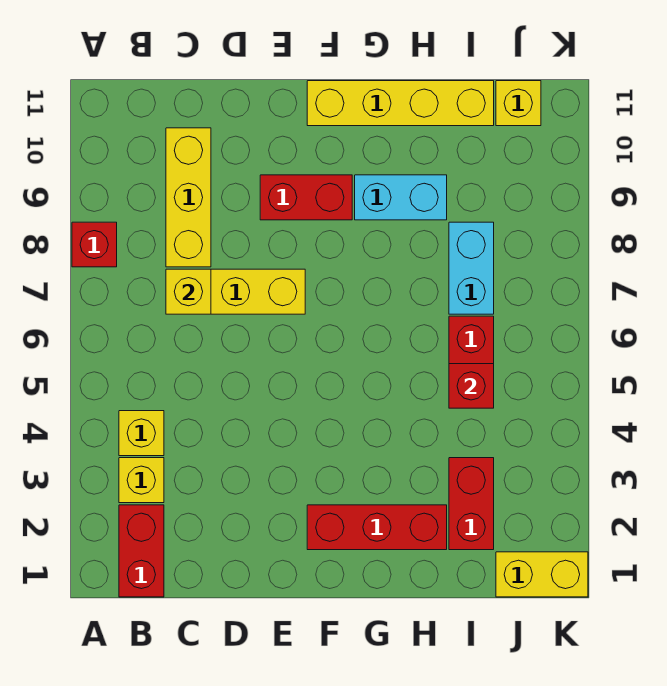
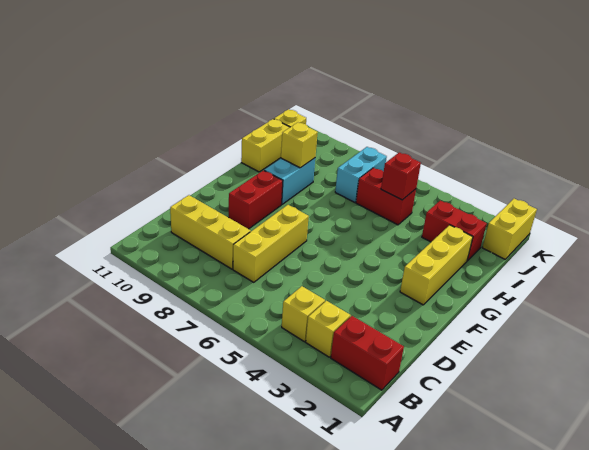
red 1x1 brick [72,222,117,267] -> none
yellow 1x1 brick [166,269,211,314] -> yellow 1x1 brick moved to [281,123,318,168]
red 1x3 brick [307,505,447,550] -> yellow 1x3 brick [400,225,473,305]
yellow 1x4 brick [307,81,494,126] -> yellow 1x2 brick [241,119,290,172]
cyan 1x2 brick [449,222,494,314] -> cyan 1x2 brick turned to [335,147,387,202]

